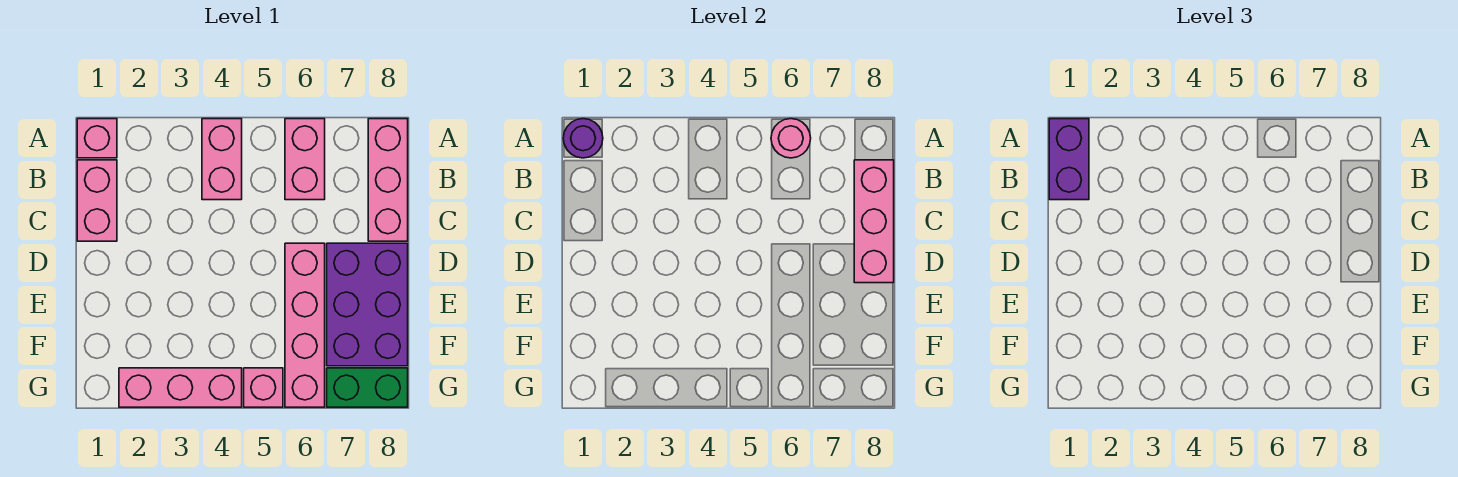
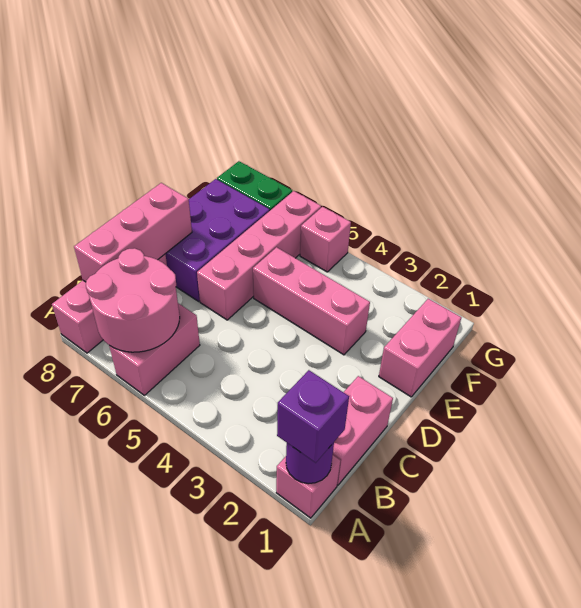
purple 1x2 brick [1049,119,1089,200] -> purple 1x1 brick [277,370,349,463]
pink 1x2 brick [202,119,242,200] -> pink 1x2 brick moved to [379,299,461,397]
pink 1x1 round brick [771,119,811,158] -> pink 2x2 round brick [86,248,180,352]
pink 1x3 brick [119,368,242,407] -> pink 1x3 brick moved to [253,247,370,355]

